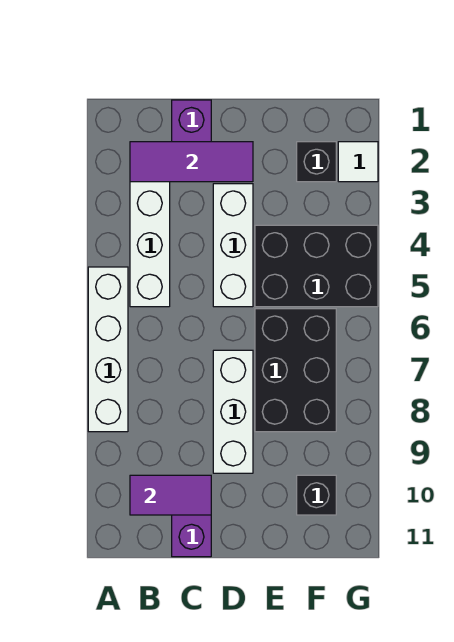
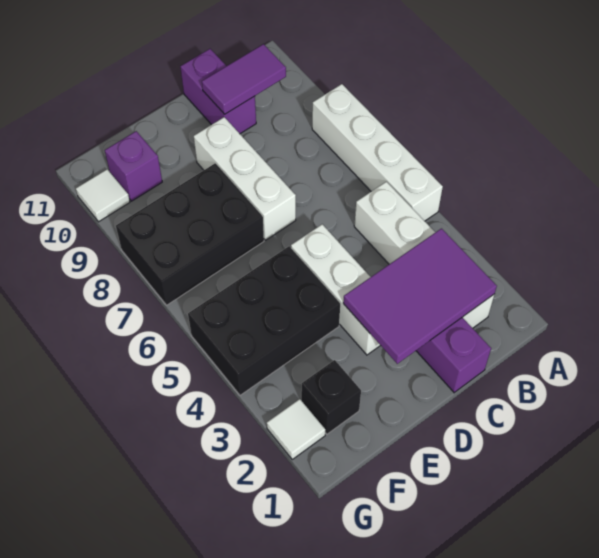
purple 1x3 tile [130,142,253,182] -> purple 2x3 tile [343,229,497,364]
black 2x3 brick [255,309,336,432] -> black 2x3 brick turned to [116,163,264,305]
black 1x1 brick [297,475,336,515] -> purple 1x1 brick [105,131,162,201]
none -> white 1x1 tile [76,169,130,222]

